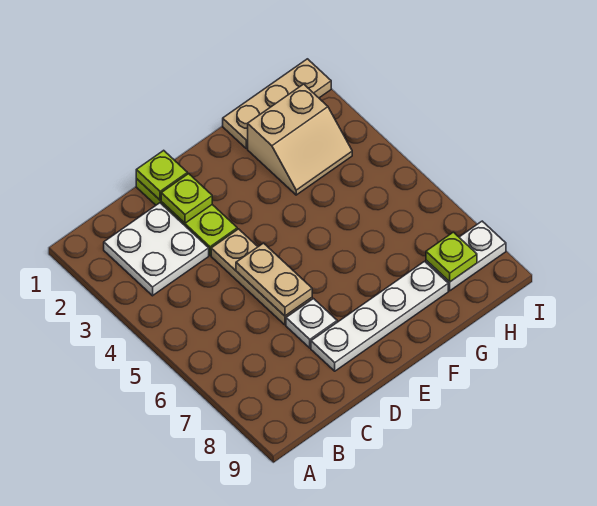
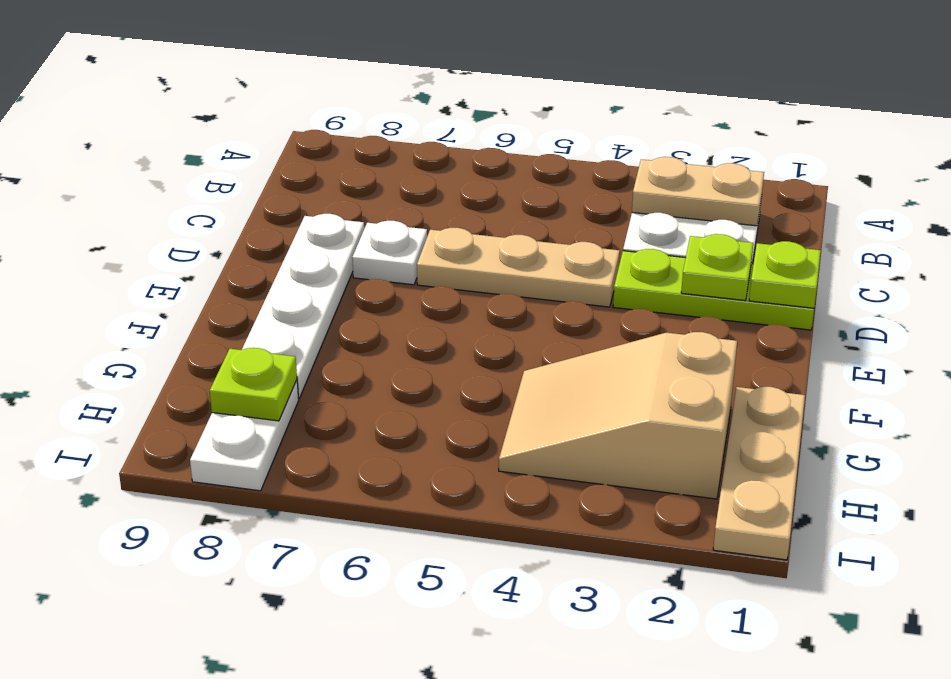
tan 1x2 plate [236,243,312,316] -> tan 1x2 plate moved to [632,157,764,226]
tan 2x2 slope [248,84,352,195] -> tan 2x3 slope [499,332,737,499]

